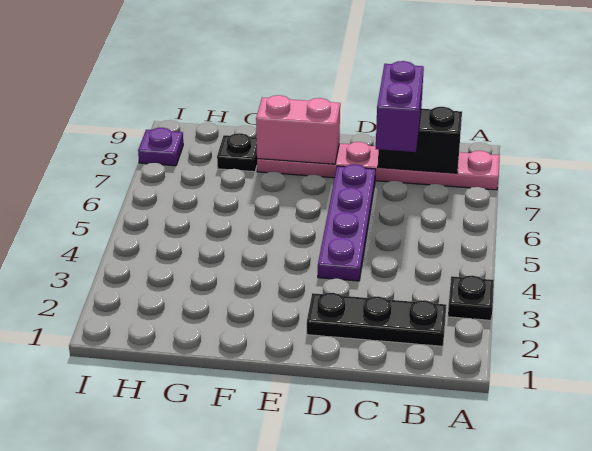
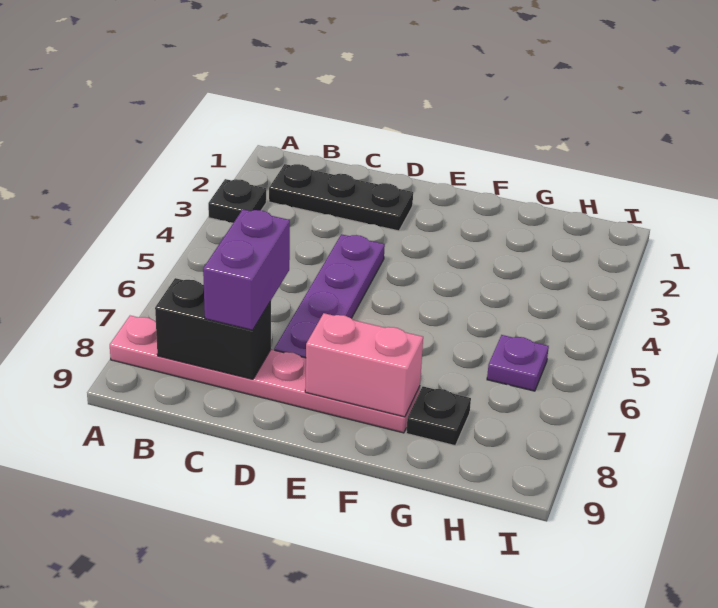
purple 1x1 plate [138,128,183,166] -> purple 1x1 plate moved to [487,335,549,391]

